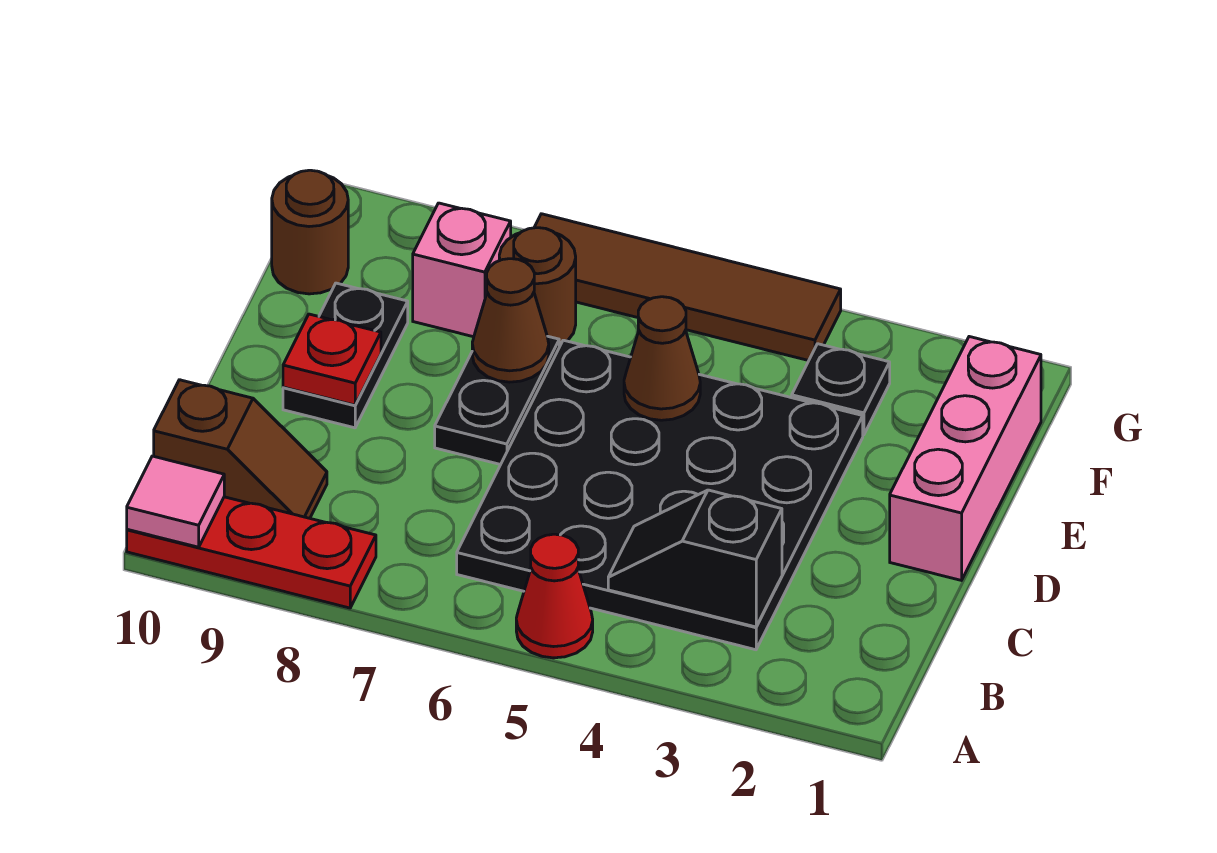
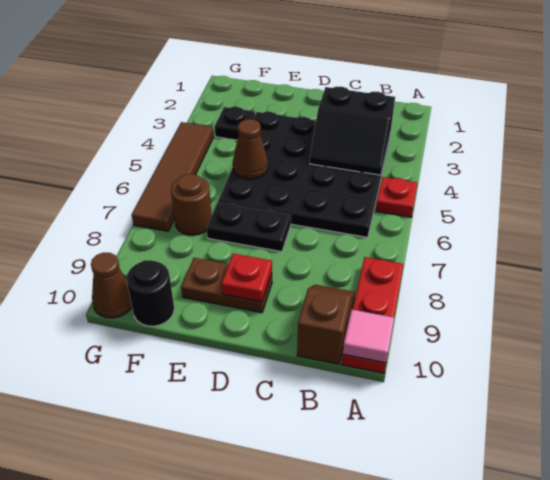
red 1x1 cone [516,534,593,658] -> red 1x1 plate [376,177,418,217]
black 1x2 slope [608,490,782,627] -> black 2x2 slope [310,87,395,175]
pink 1x3 brick [890,337,1041,580] -> none
black 1x2 plate [283,283,408,428] -> brown 1x2 plate [181,258,272,313]
brown 1x1 cone [472,259,549,382] -> brown 1x1 cone moved to [91,253,132,318]
pink 1x1 brick [413,203,511,337] -> none
brown 1x1 round brick [272,170,348,294] -> black 1x1 round brick [126,260,174,326]

